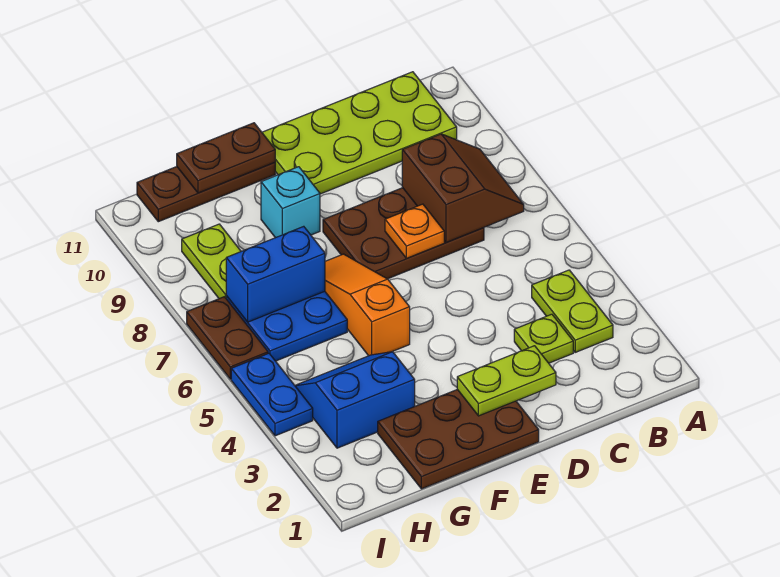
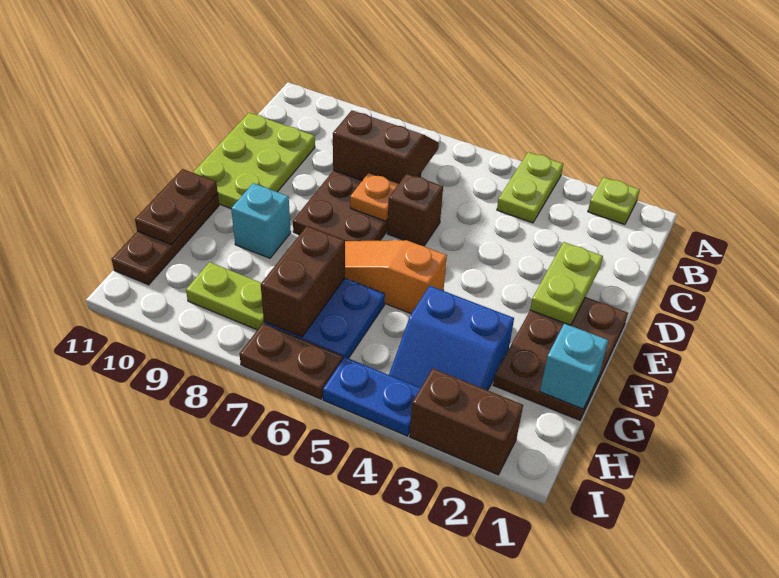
lime 1x2 plate [532,270,613,352] -> lime 1x2 plate turned to [497,152,563,223]
lime 2x4 plate [262,72,457,194] -> lime 2x3 plate [193,113,315,208]
lime 1x1 plate [514,314,573,363] -> lime 1x1 plate moved to [588,177,640,225]
none -> brown 1x1 brick [387,173,443,246]
none -> cyan 1x1 brick [540,323,609,409]
blue 2x2 slope [295,352,415,448] -> blue 2x2 slope turned to [389,286,514,390]
blue 1x2 brick [226,226,325,322] -> brown 1x2 brick [261,226,345,337]
none -> brown 1x2 brick [410,368,523,475]

